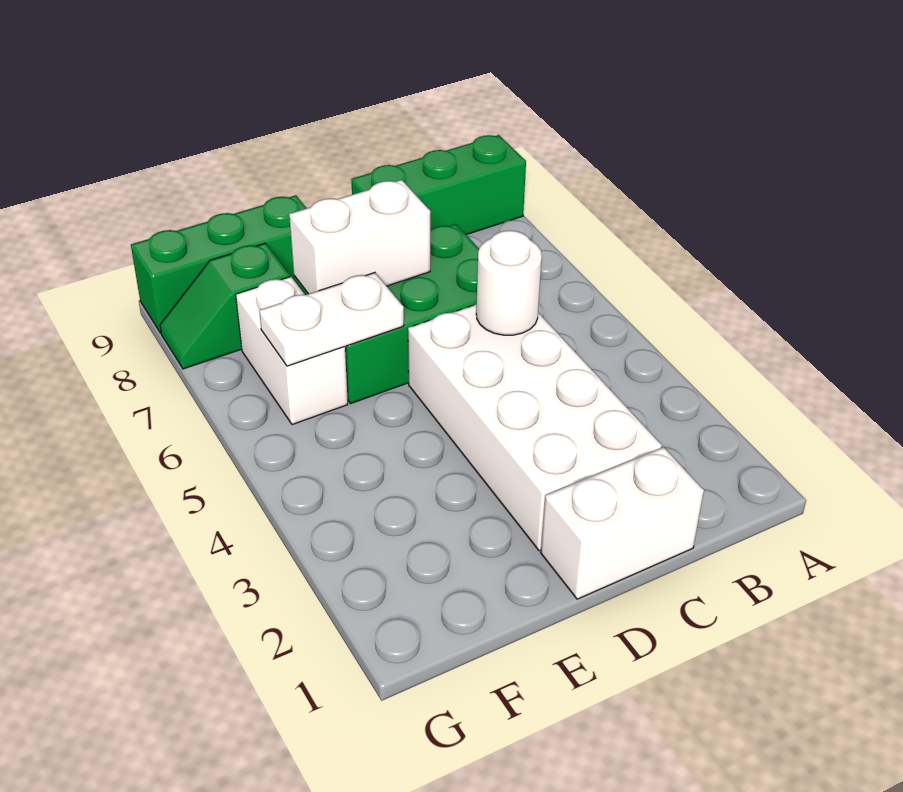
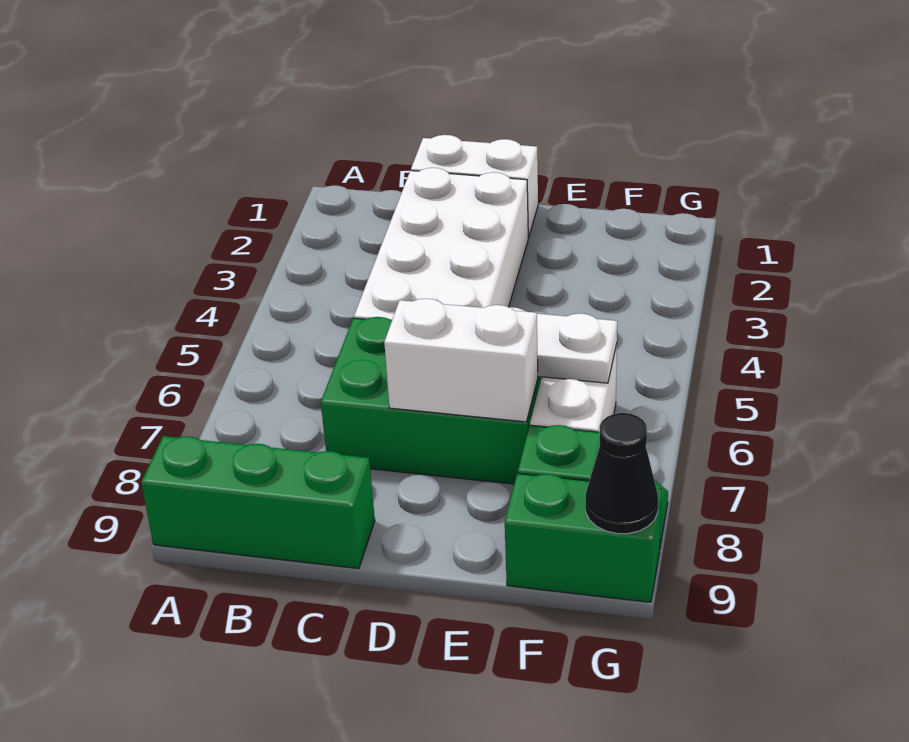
white 1x1 round brick [476,231,542,335] -> none
green 1x3 brick [131,195,307,333] -> green 1x2 brick [505,473,662,602]
none -> black 1x1 cone [586,413,658,534]

